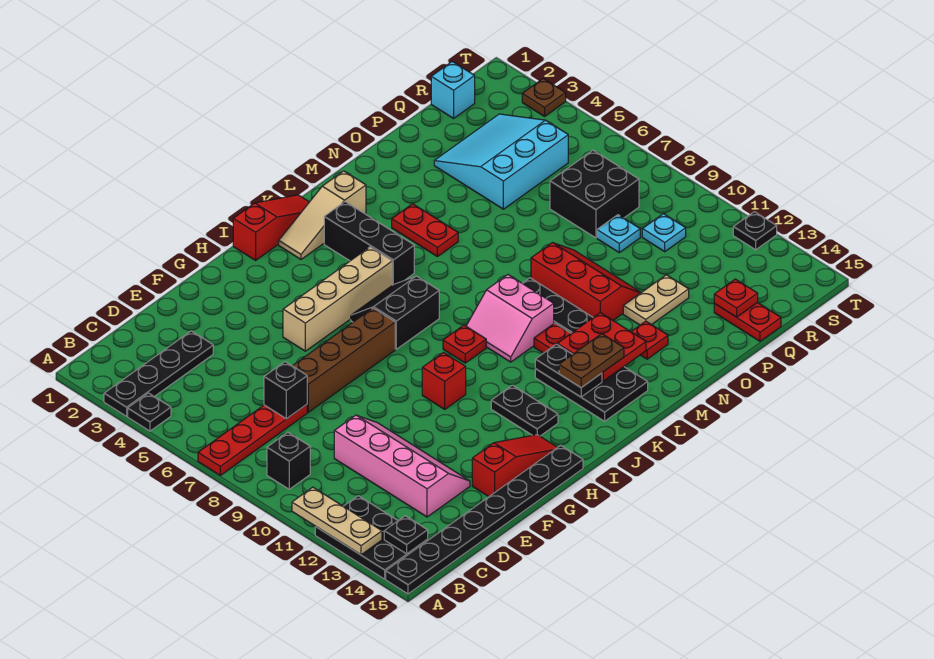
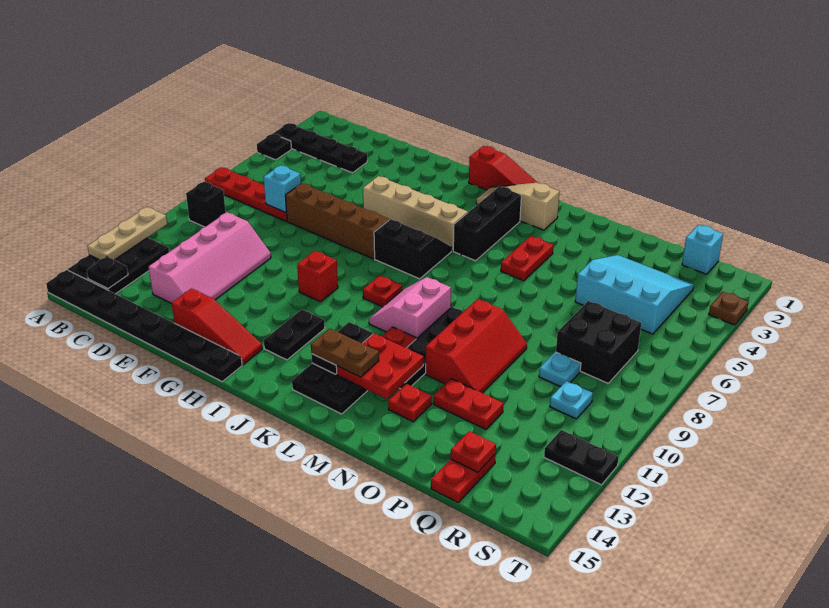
black 1x1 brick [264,362,307,419] -> cyan 1x1 brick [263,165,301,212]
tan 1x2 plate [623,275,689,325] -> red 1x2 plate [433,379,504,429]
black 1x1 plate [733,212,777,250] -> black 1x2 plate [544,430,619,485]

